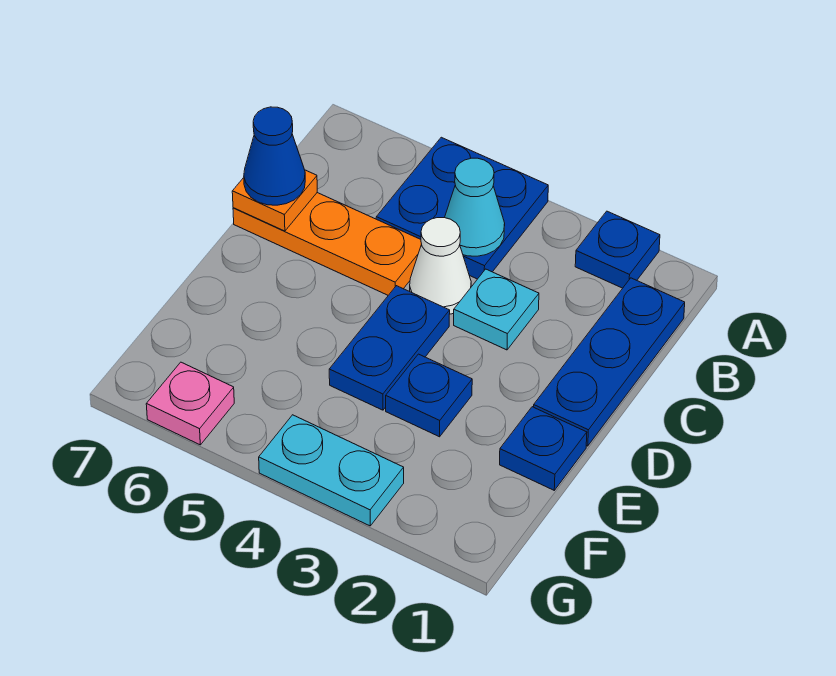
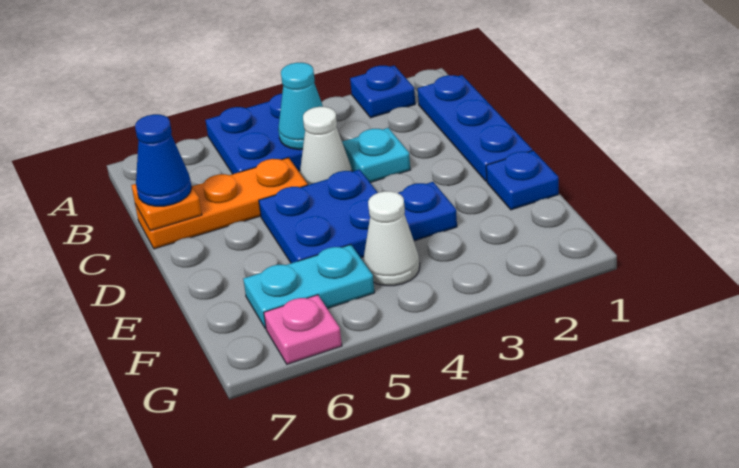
blue 1x2 plate [329,286,450,410] -> blue 2x2 plate [259,169,378,263]
none -> white 1x1 cone [363,191,420,286]
cyan 1x2 plate [259,415,404,526] -> cyan 1x2 plate moved to [243,245,375,329]

